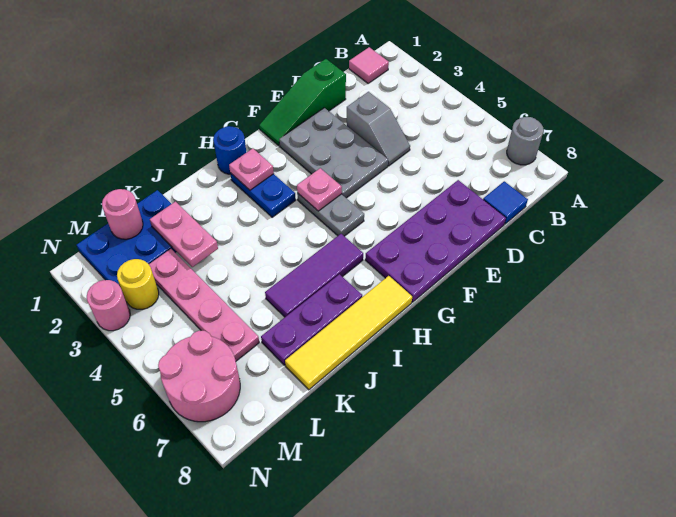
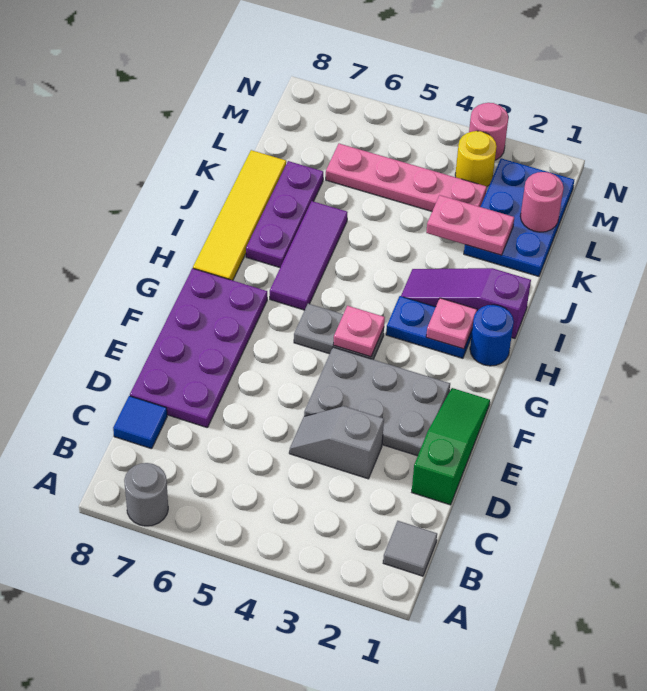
pink 1x1 tile [349,47,389,83] -> grey 1x1 tile [383,521,437,576]
none -> purple 1x3 slope [401,268,531,339]
pink 2x2 round brick [158,331,240,422] -> none

